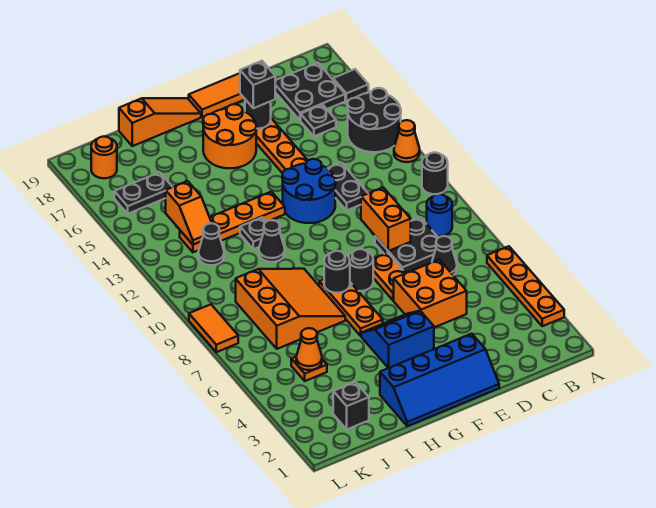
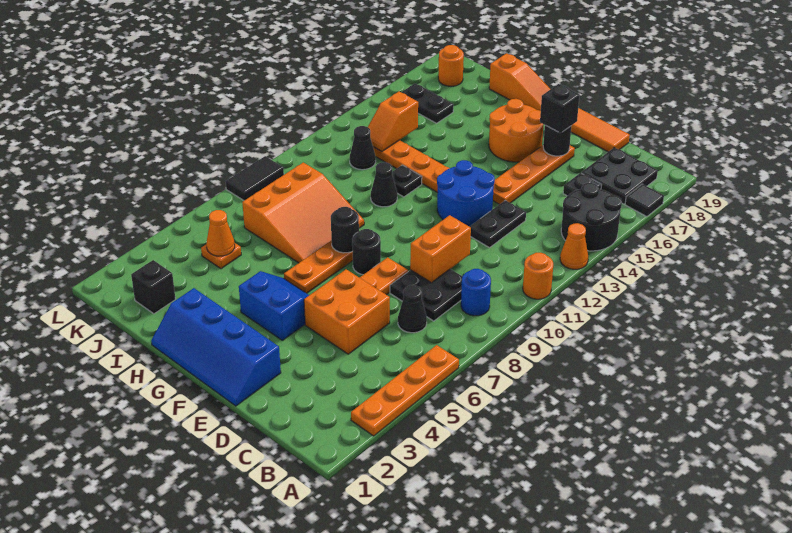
black 1x1 round brick [422,152,448,194] -> orange 1x1 round brick [523,253,553,299]
orange 1x2 tile [189,304,238,352] -> black 1x2 tile [226,156,284,200]

